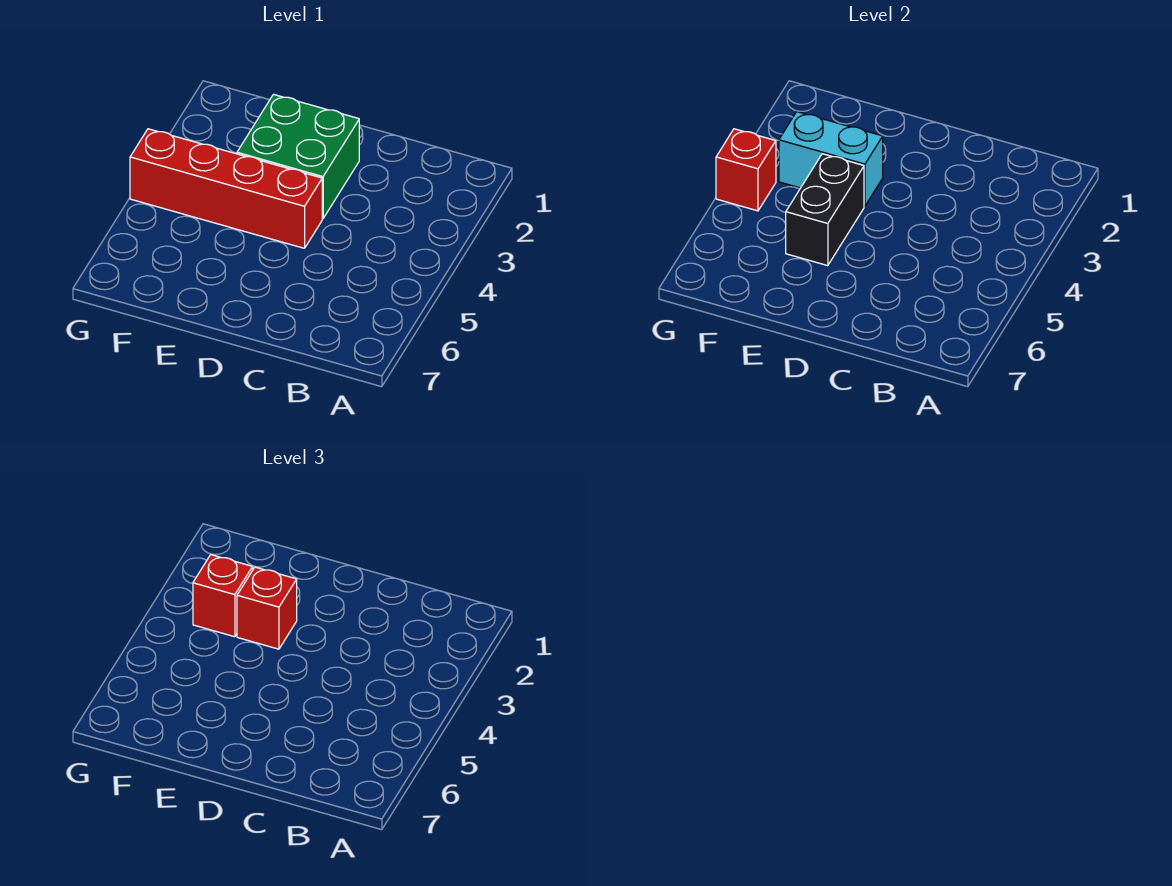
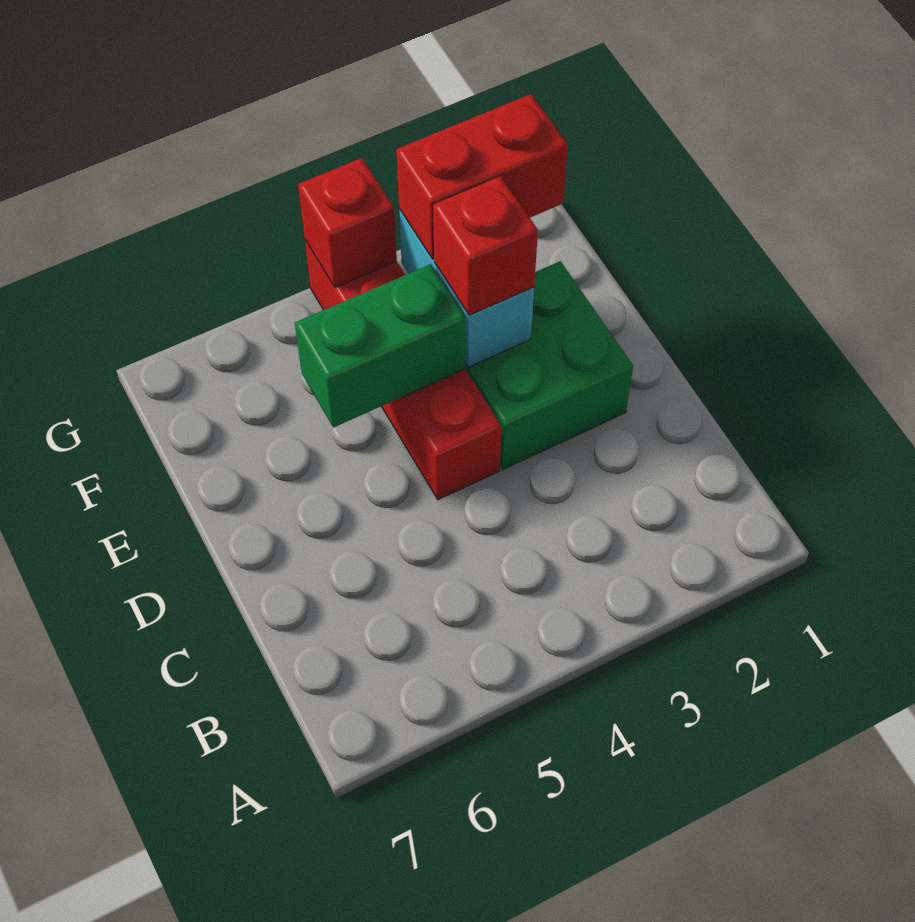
black 1x2 brick [786,154,864,266] -> green 1x2 brick [295,264,466,427]
red 1x1 brick [193,555,253,637] -> red 1x2 brick [396,94,568,259]

